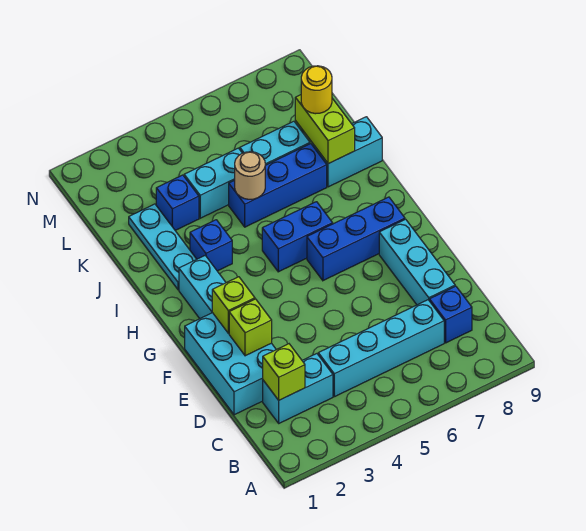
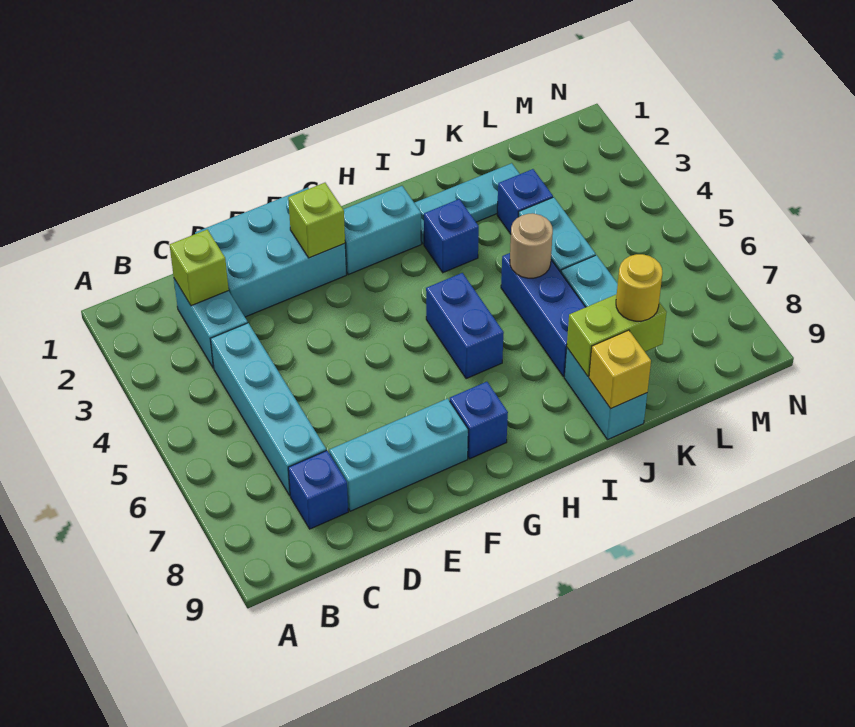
lime 1x1 brick [229,299,272,356] -> none
blue 1x3 brick [307,197,405,281] -> blue 1x1 brick [450,382,508,459]
none -> yellow 1x1 brick [589,330,651,409]

